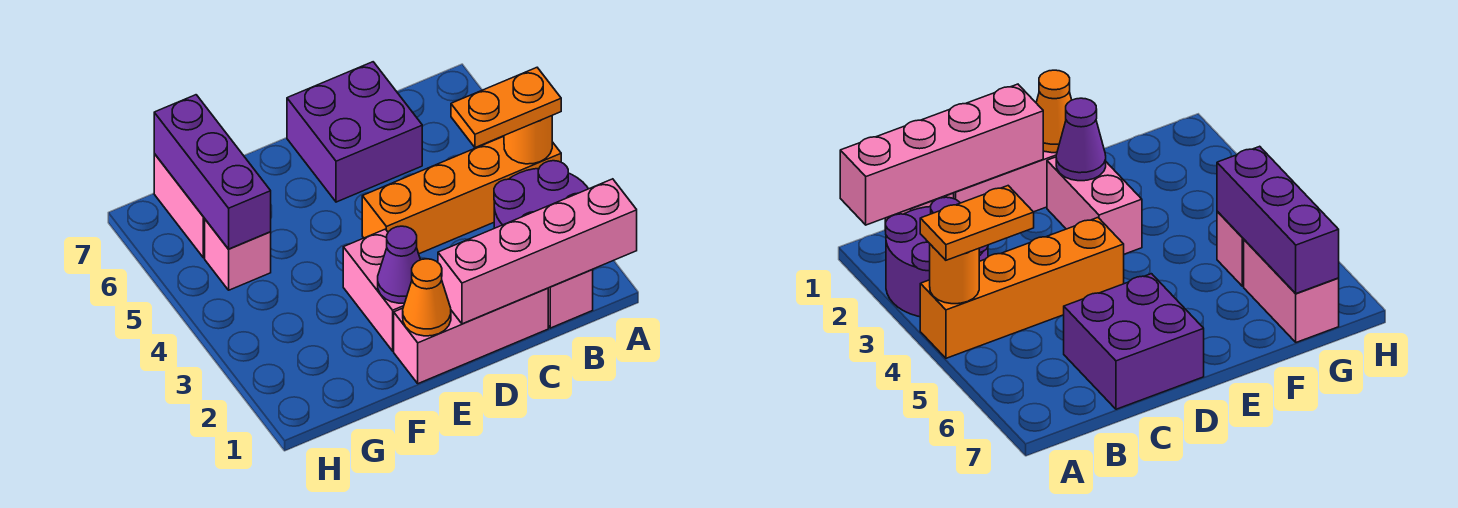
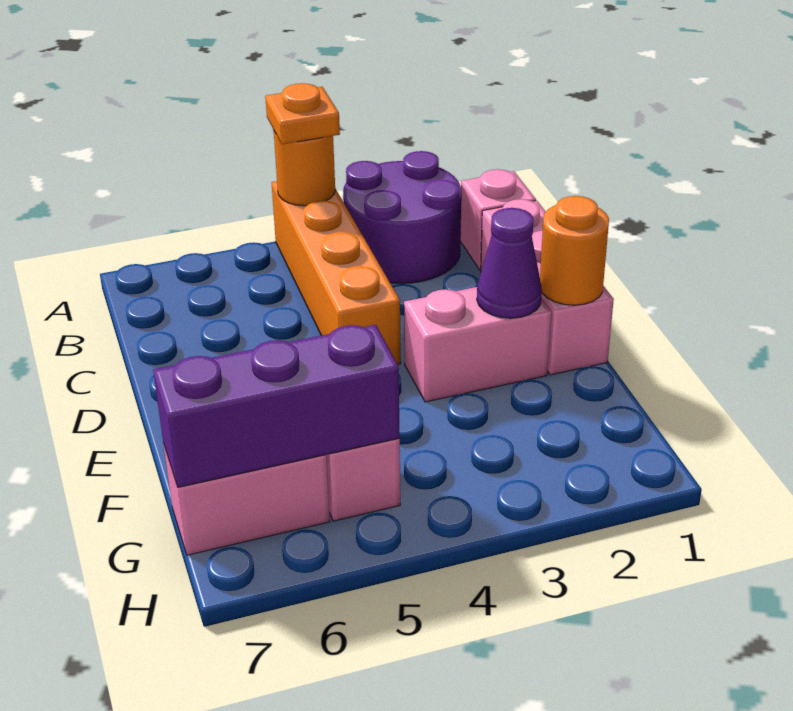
pink 1x4 brick [438,179,637,324] -> none
orange 1x2 plate [451,68,561,148] -> orange 1x1 plate [265,83,340,144]
purple 2x2 brick [287,62,422,202] -> none
orange 1x1 cone [403,259,451,336] -> orange 1x1 round brick [540,196,609,305]

